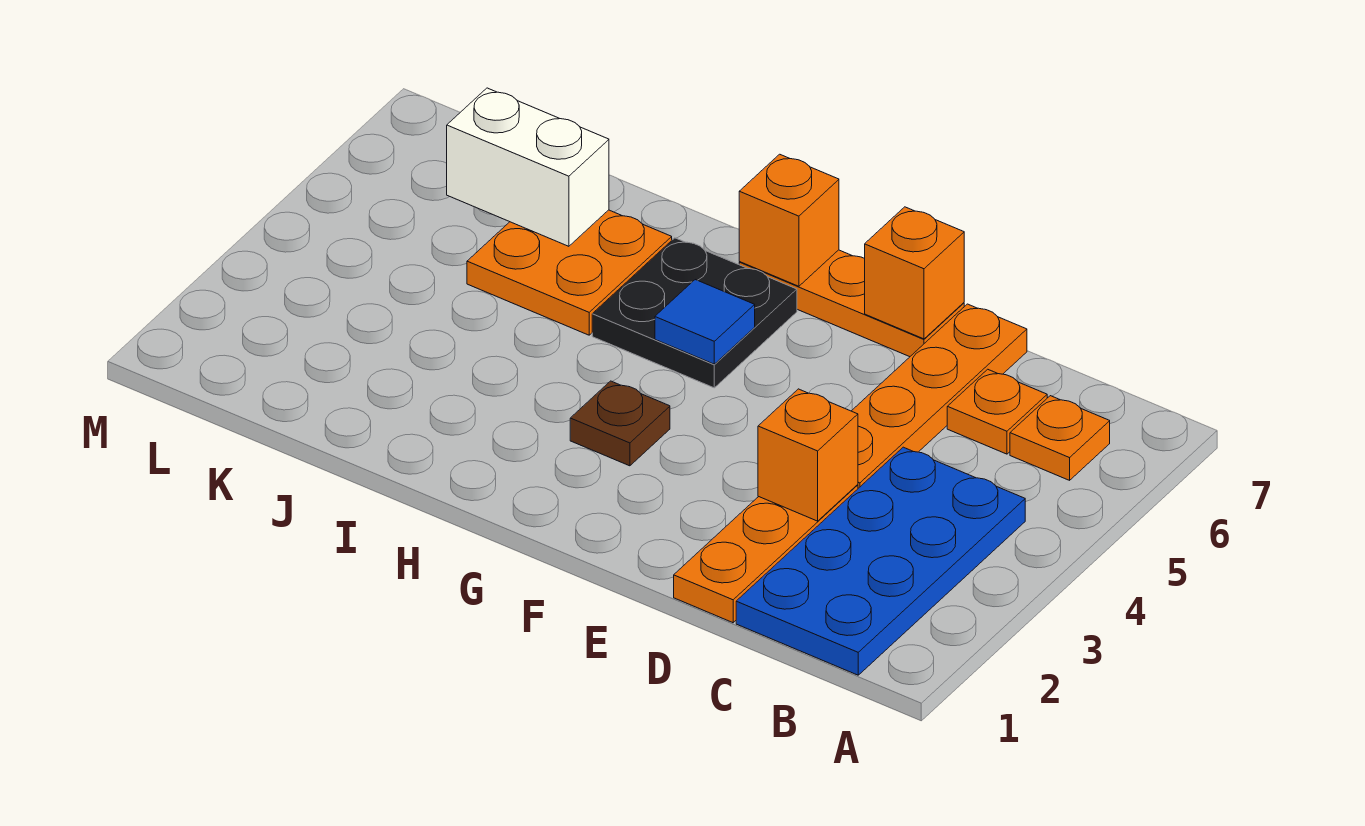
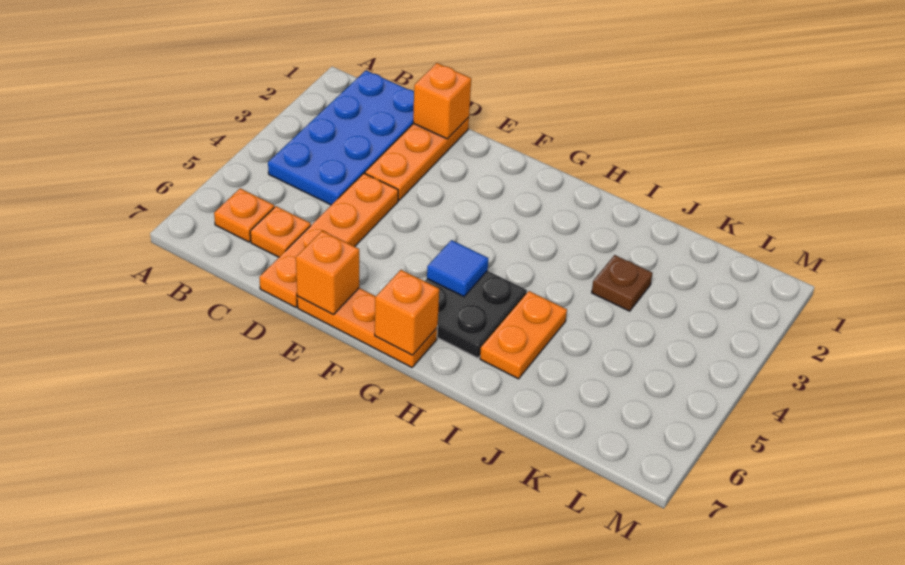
orange 1x1 brick [758,389,858,521] -> orange 1x1 brick moved to [413,63,471,139]
brown 1x1 plate [570,381,670,466] -> brown 1x1 plate moved to [592,255,653,311]
orange 2x2 plate [467,210,672,335] -> orange 1x2 plate [480,291,567,379]
white 1x2 brick [447,88,609,246] -> none

